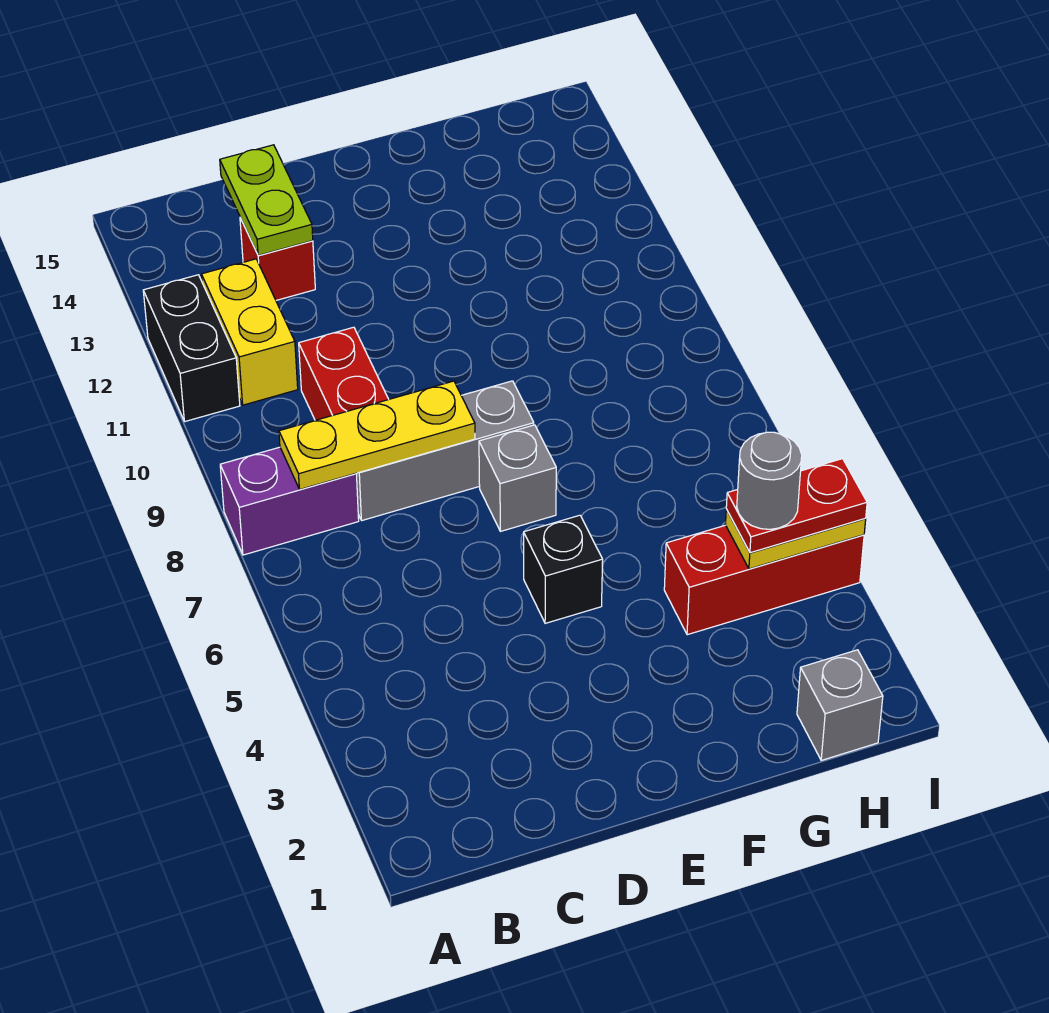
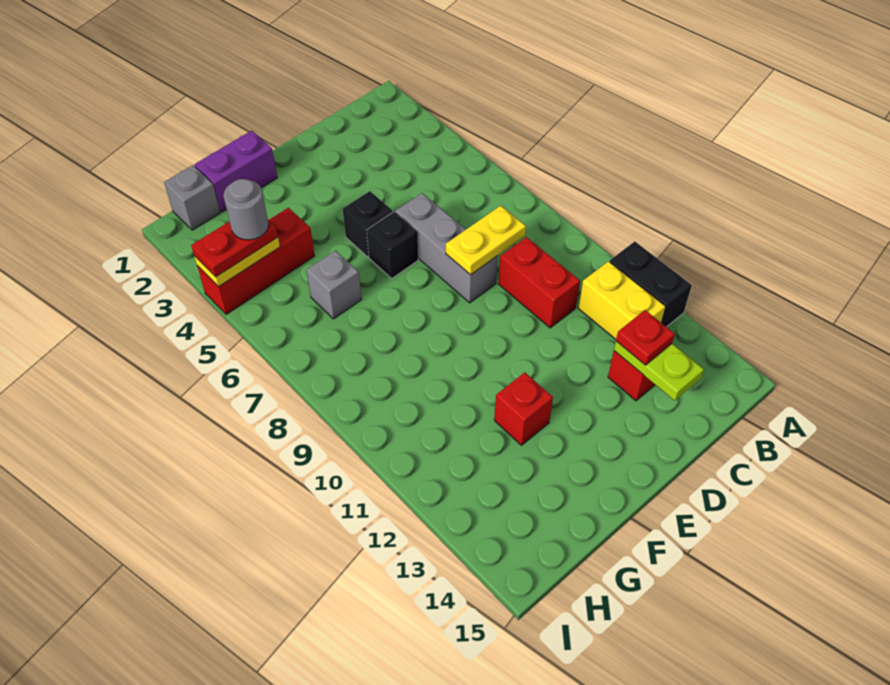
purple 1x2 brick [220,447,359,555] -> purple 1x2 brick moved to [195,131,277,212]
yellow 1x3 plate [279,381,475,489] -> yellow 1x2 plate [446,206,526,275]
grey 1x3 brick [356,381,534,520] -> grey 1x3 brick turned to [395,193,497,303]
none -> red 1x1 plate [616,310,675,365]
none -> black 1x1 brick [367,212,418,278]
grey 1x1 brick [479,425,556,531] -> grey 1x1 brick moved to [307,251,362,319]
none -> red 1x1 brick [494,372,553,445]

